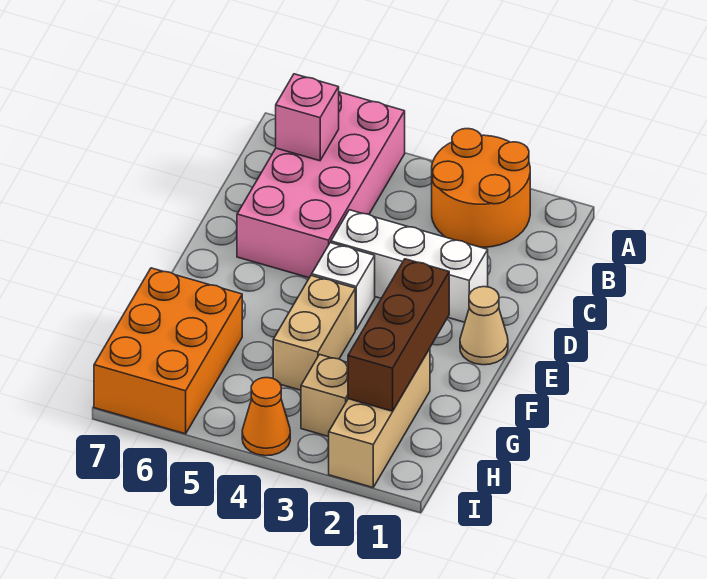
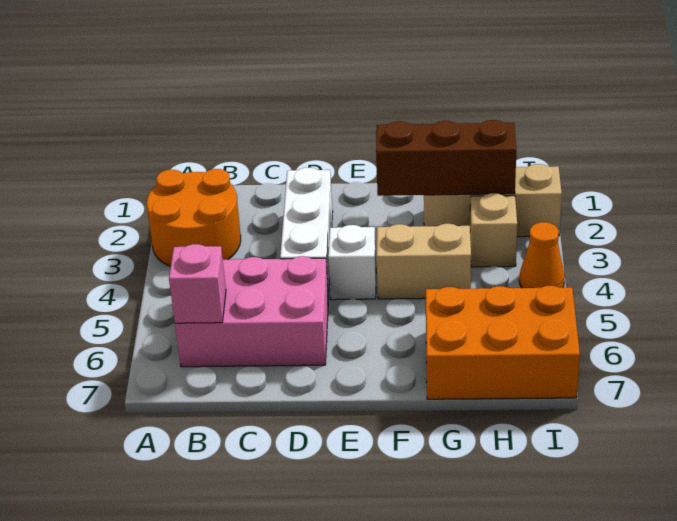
pink 2x4 brick [237,92,405,278] -> pink 2x3 brick [175,256,328,367]
tan 1x1 cone [460,287,508,365] -> none

